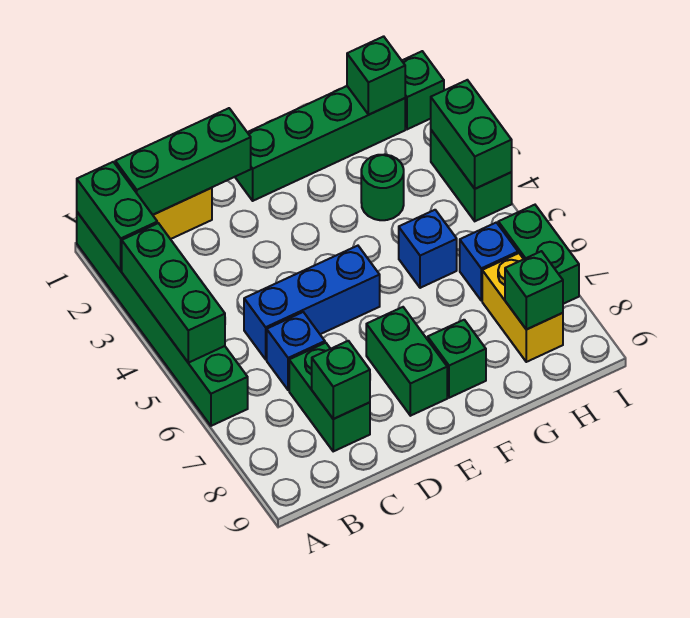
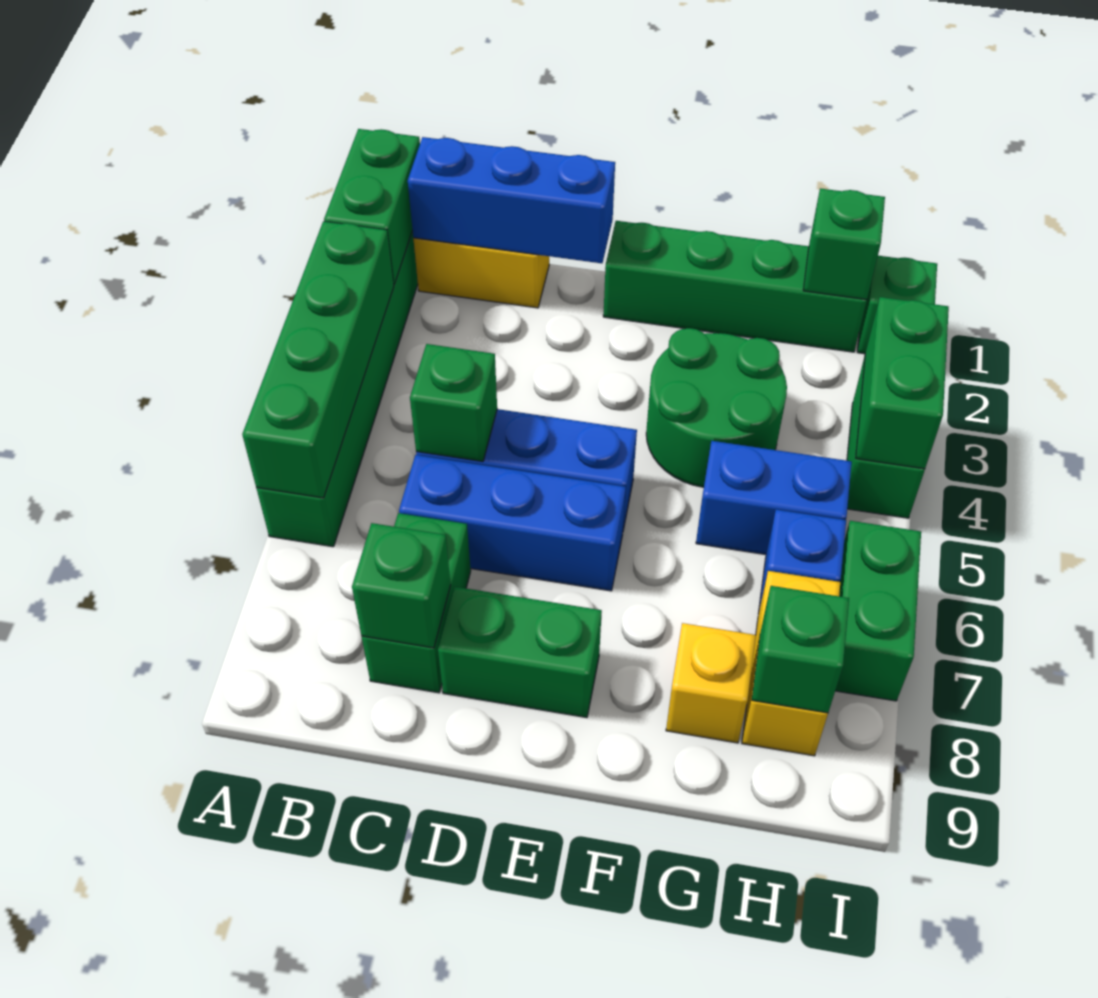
green 1x3 brick [122,223,225,363] -> green 1x4 brick [242,221,394,498]
green 1x3 brick [115,108,251,215] -> blue 1x3 brick [408,137,615,263]
blue 1x1 brick [267,312,325,390] -> blue 1x3 brick [399,455,626,591]
green 1x2 brick [366,307,447,416] -> green 1x2 brick turned to [438,587,602,718]
green 1x1 brick [428,320,486,398] -> green 1x1 brick moved to [410,344,497,462]
green 1x1 round brick [361,154,404,220] -> green 2x2 round brick [646,328,787,487]
blue 1x1 brick [399,210,457,288] -> blue 1x2 brick [696,441,852,554]
none -> yellow 1x1 brick [666,623,756,743]

